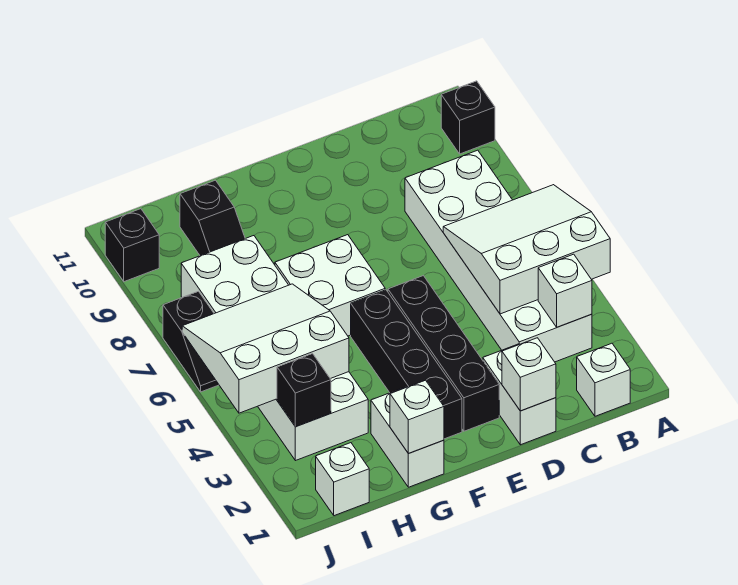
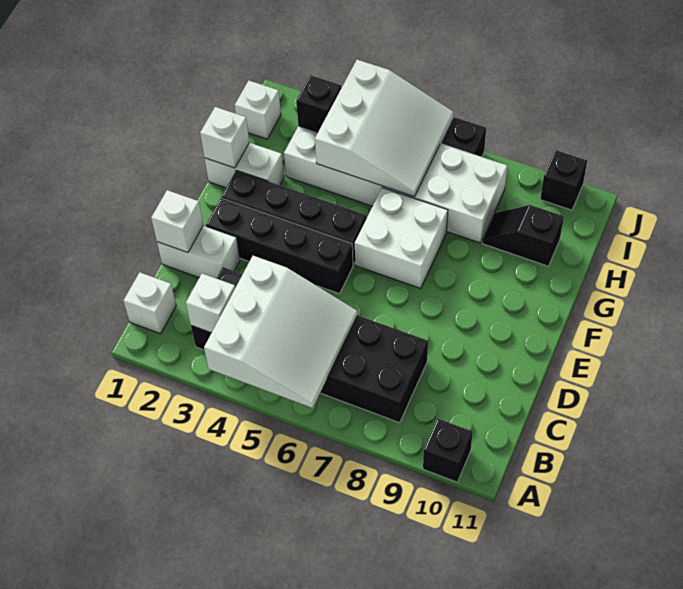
white 2x6 brick [405,150,592,362] -> black 2x6 brick [191,267,428,423]

